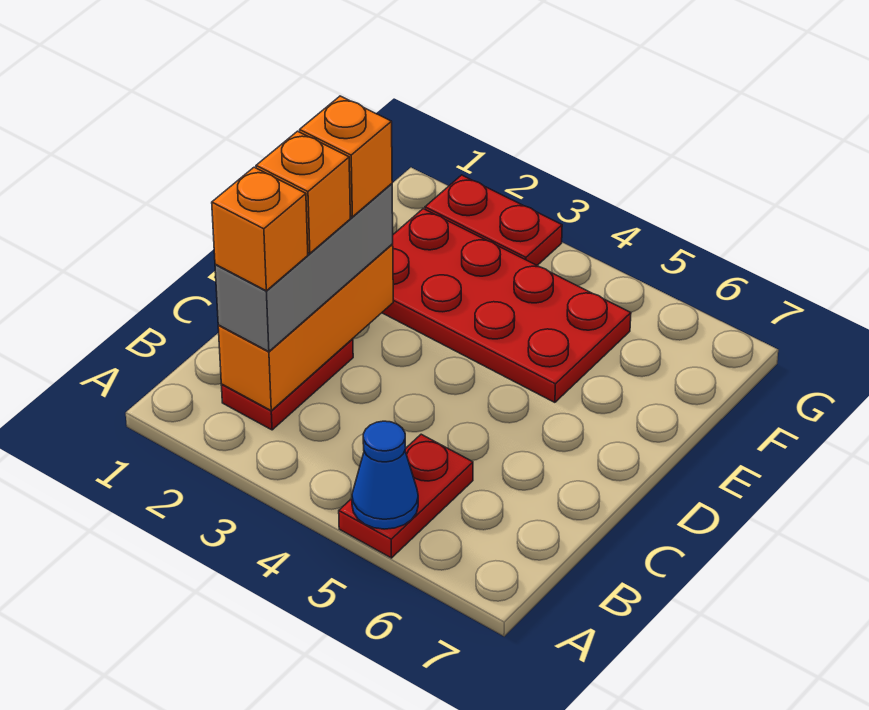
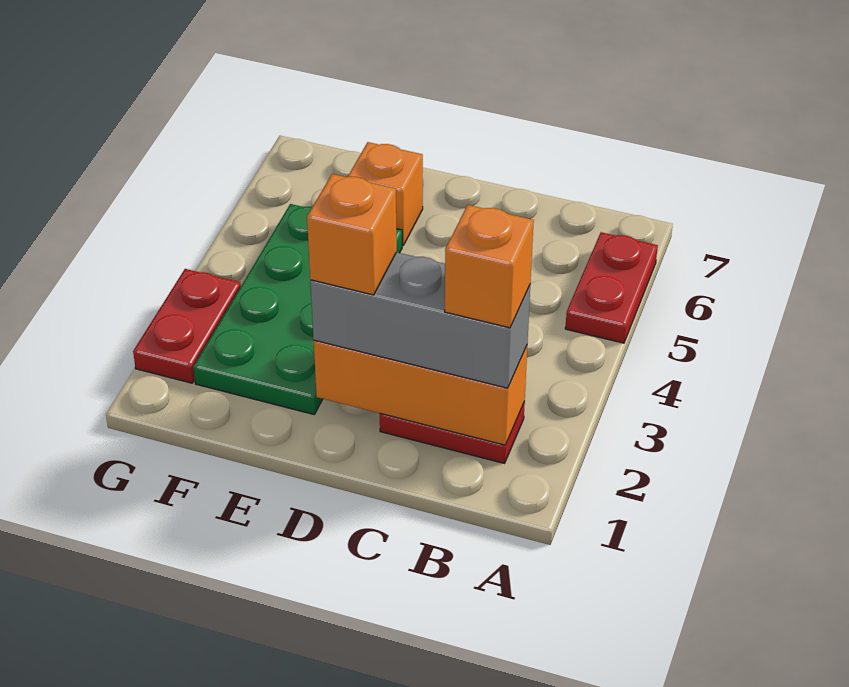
red 1x2 plate [339,434,473,558] -> red 1x2 plate turned to [565,232,658,343]
blue 1x1 cone [352,421,418,529] -> none
orange 1x1 brick [256,131,350,253] -> orange 1x1 brick moved to [348,142,423,246]
red 2x4 plate [382,209,631,402] -> green 2x4 plate [193,204,402,415]

